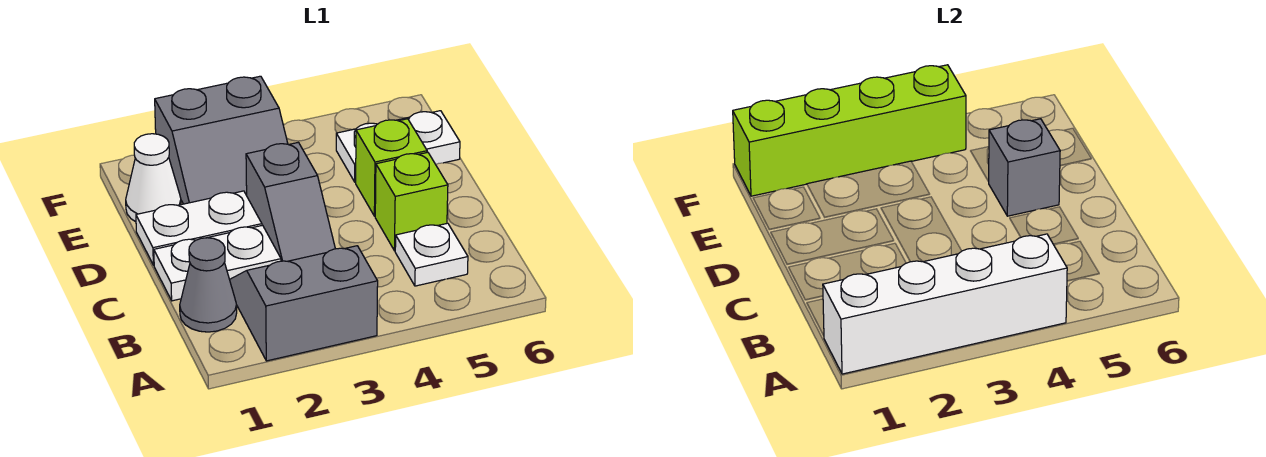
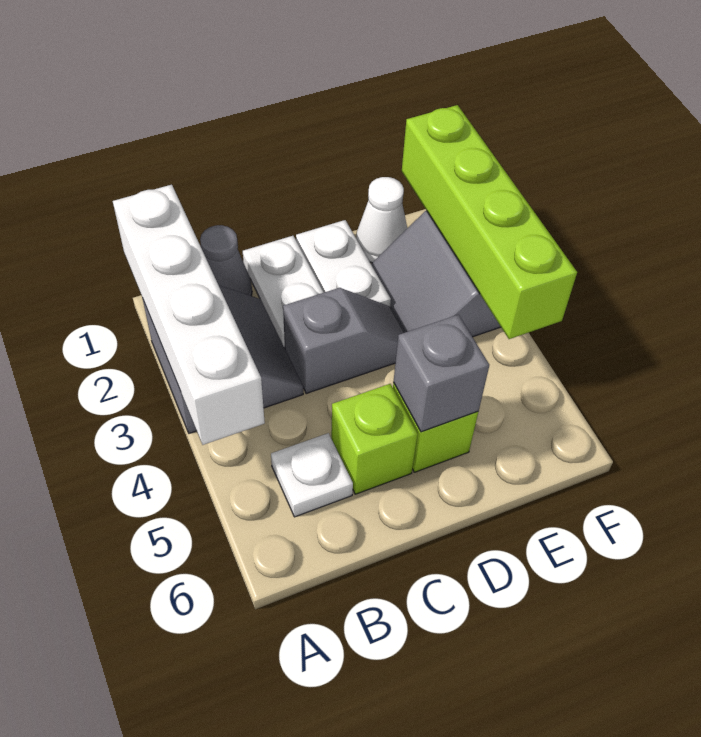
grey 1x2 slope [246,142,335,261] -> grey 1x2 slope turned to [283,288,406,393]
white 1x2 plate [336,111,460,182] -> none

